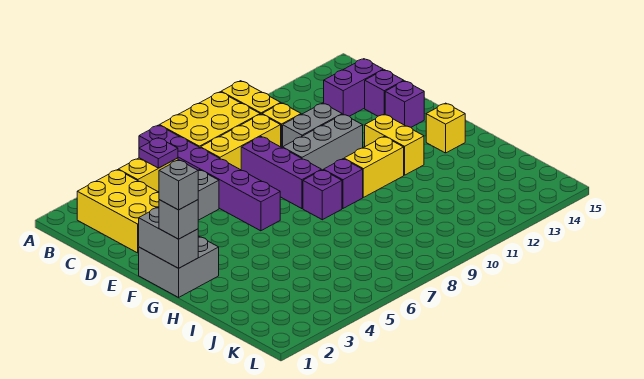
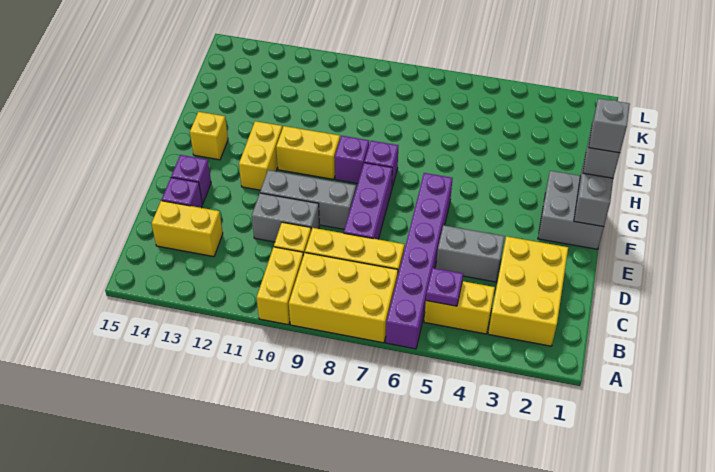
purple 1x2 brick [324,59,383,116] -> yellow 1x2 brick [152,201,223,257]

